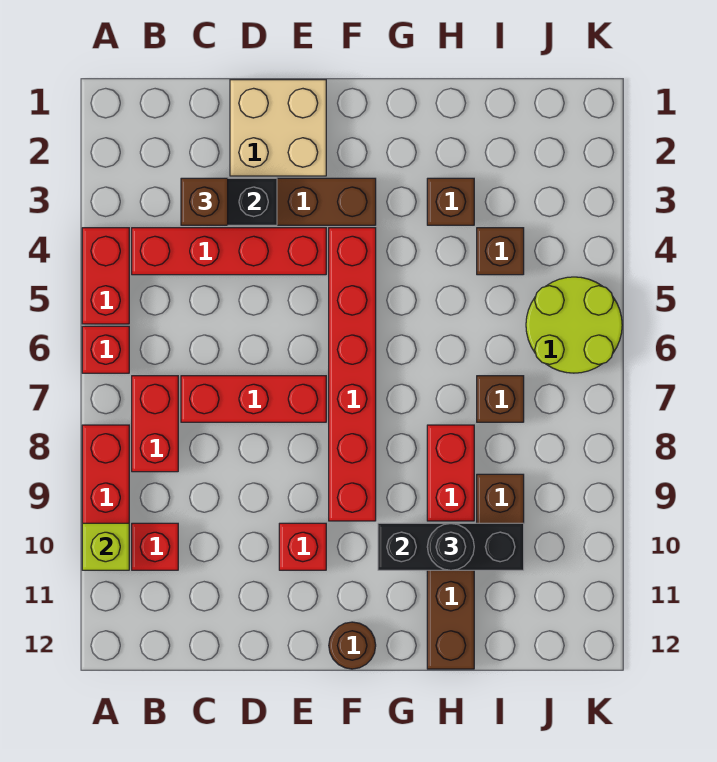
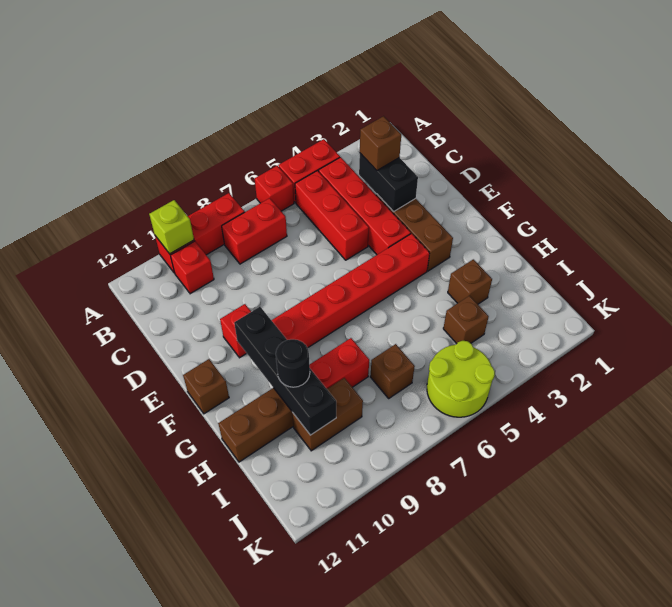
red 1x3 brick [181,376,326,422] -> red 1x3 brick moved to [295,171,369,260]
tan 2x2 brick [230,80,326,176] -> none
brown 1x1 round brick [329,622,376,669] -> brown 1x1 brick [183,359,229,414]
black 1x3 brick [378,523,524,570] -> black 1x4 brick [234,307,336,435]

